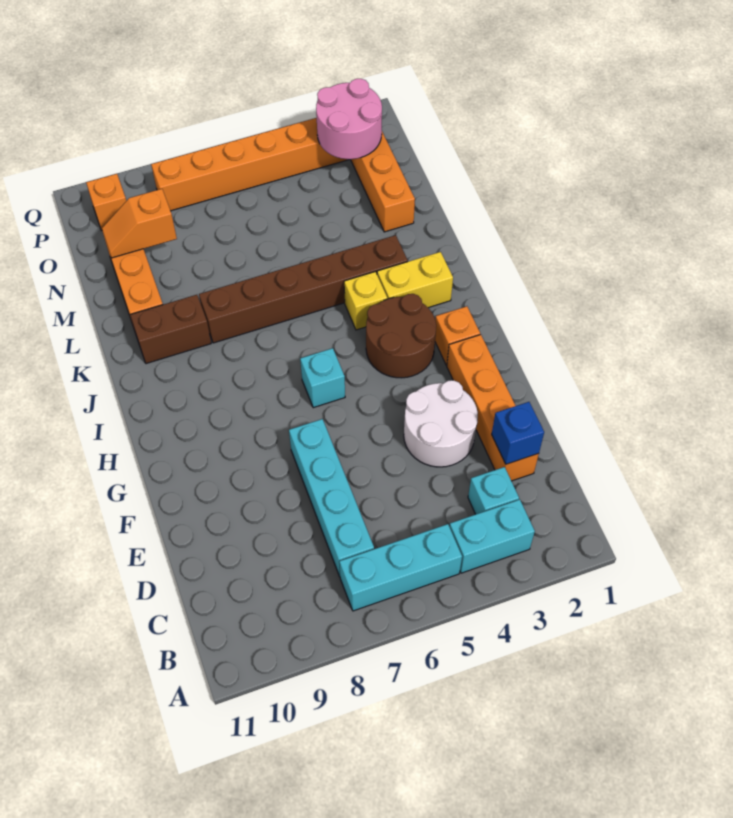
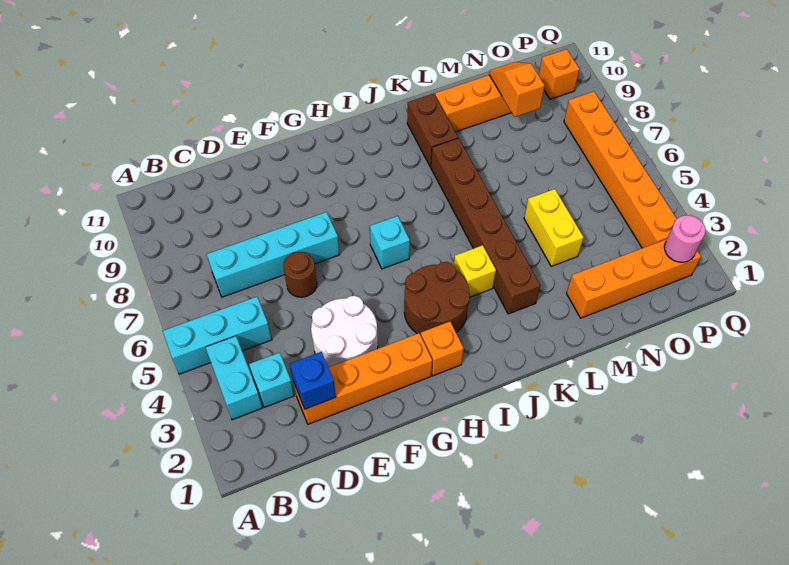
cyan 1x3 brick [339,524,462,611] -> cyan 1x3 brick turned to [163,297,272,374]
none -> brown 1x1 round brick [283,252,317,297]
yellow 1x2 brick [377,252,453,308] -> yellow 1x2 brick moved to [524,189,584,266]
pink 2x2 round brick [316,79,382,159] -> pink 1x1 round brick [664,215,706,262]

